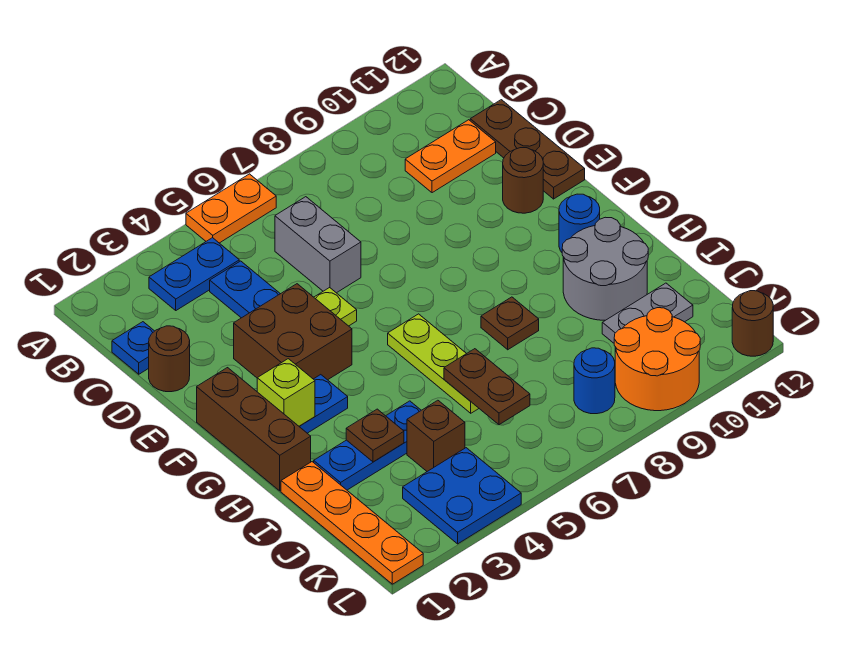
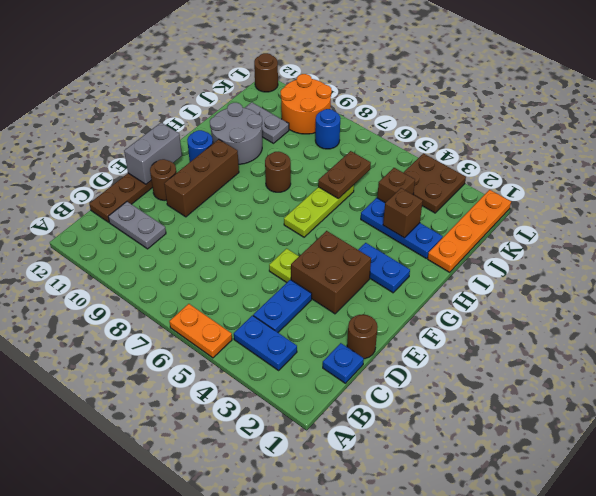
grey 1x2 brick [275,197,361,293] -> grey 1x2 brick moved to [124,123,182,184]
orange 1x2 plate [405,120,496,193] -> grey 1x2 plate [108,202,166,249]
brown 1x3 brick [197,368,311,491] -> brown 1x3 brick moved to [164,139,239,217]
lime 1x1 brick [257,359,315,426] -> none
brown 1x1 plate [481,297,539,350] -> brown 1x1 round brick [265,152,291,192]
brown 1x1 plate [346,409,404,462] -> brown 1x1 brick [383,188,423,238]
blue 2x2 plate [403,448,521,544] -> brown 2x2 plate [403,154,466,213]

